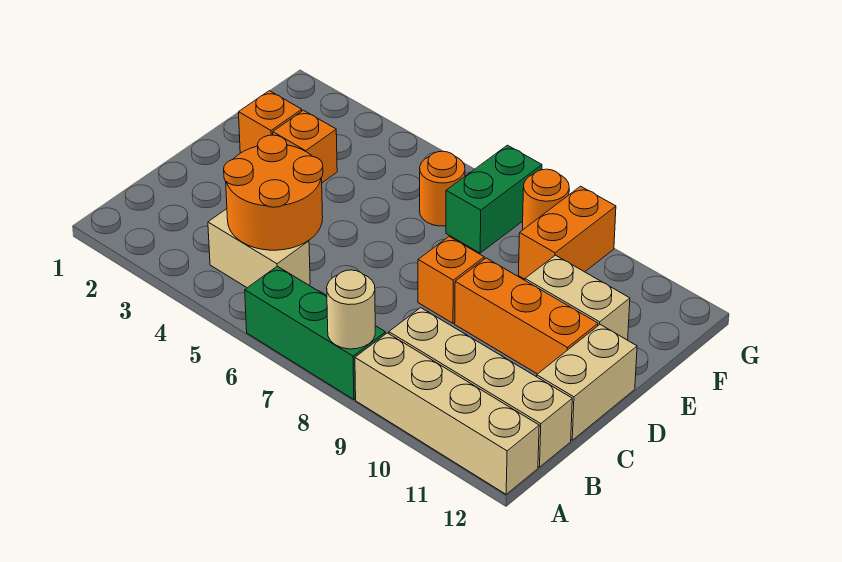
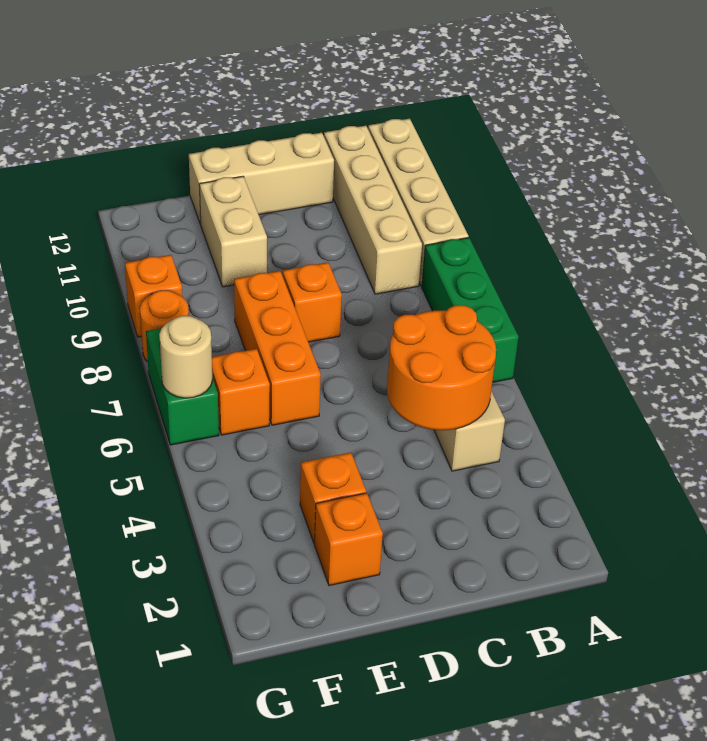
tan 1x1 round brick [327,270,375,349] -> tan 1x1 round brick moved to [159,316,212,398]
tan 1x2 brick [537,325,637,440] -> tan 1x3 brick [189,133,334,224]
orange 1x3 brick [455,258,598,374] -> orange 1x3 brick moved to [234,271,321,425]
orange 1x1 round brick [420,151,465,226] -> orange 1x1 brick [212,349,270,435]
green 1x2 brick [446,145,542,253] -> green 1x2 brick turned to [146,328,219,445]
orange 1x2 brick [519,186,616,279] -> orange 1x1 brick [125,255,182,337]

